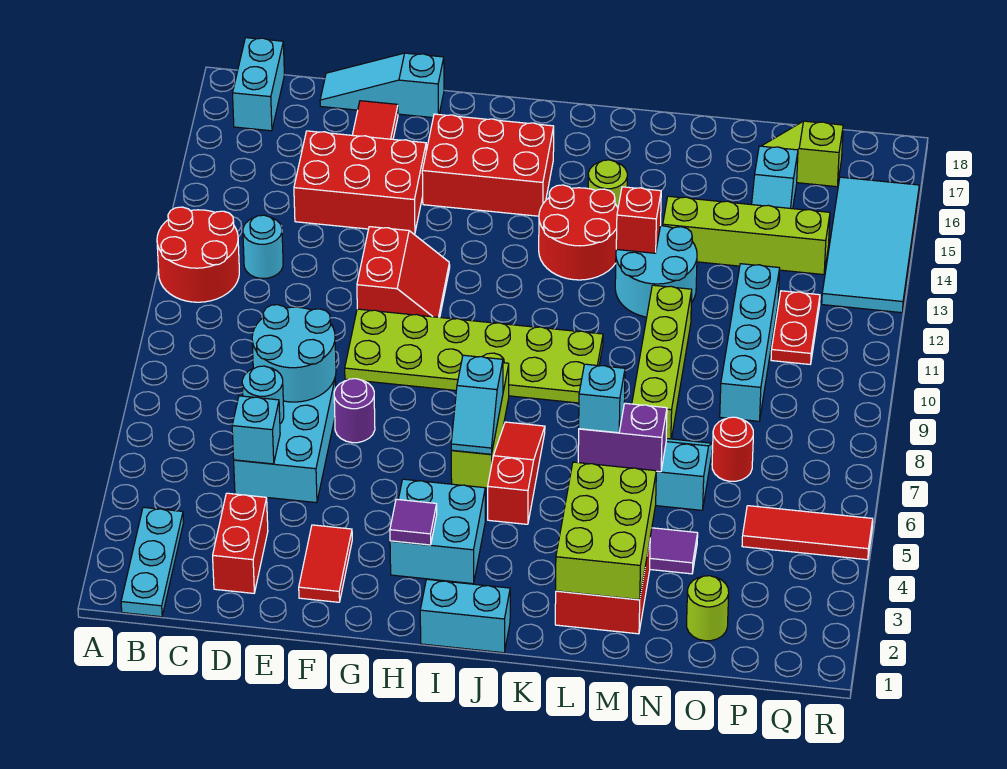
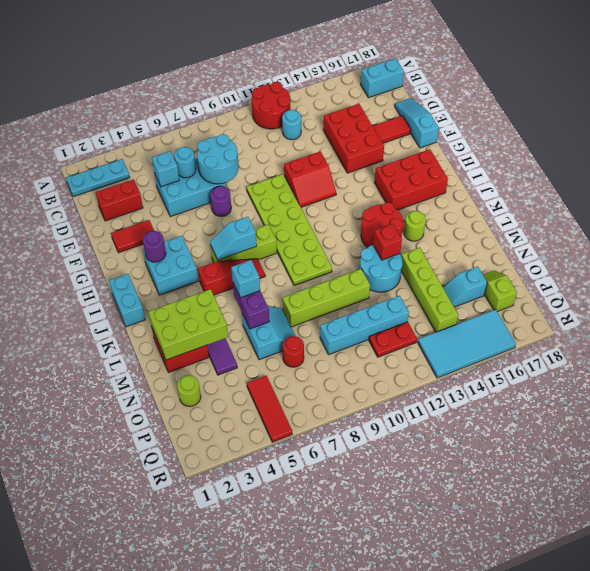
red 2x3 brick [422,114,554,216] -> red 2x3 brick turned to [374,149,448,210]
purple 1x1 tile [390,499,437,545] -> purple 1x1 round brick [143,231,166,262]

